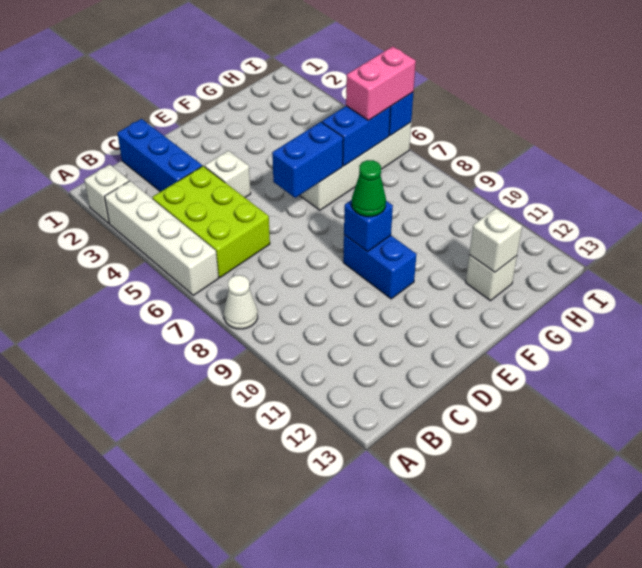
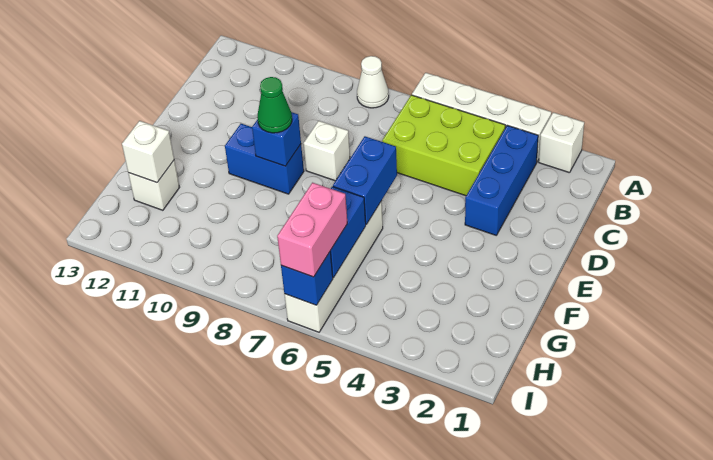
blue 1x3 brick [117,119,202,192] -> blue 1x3 brick turned to [465,125,538,235]
white 1x1 brick [204,151,251,197] -> white 1x1 brick moved to [303,121,350,181]

